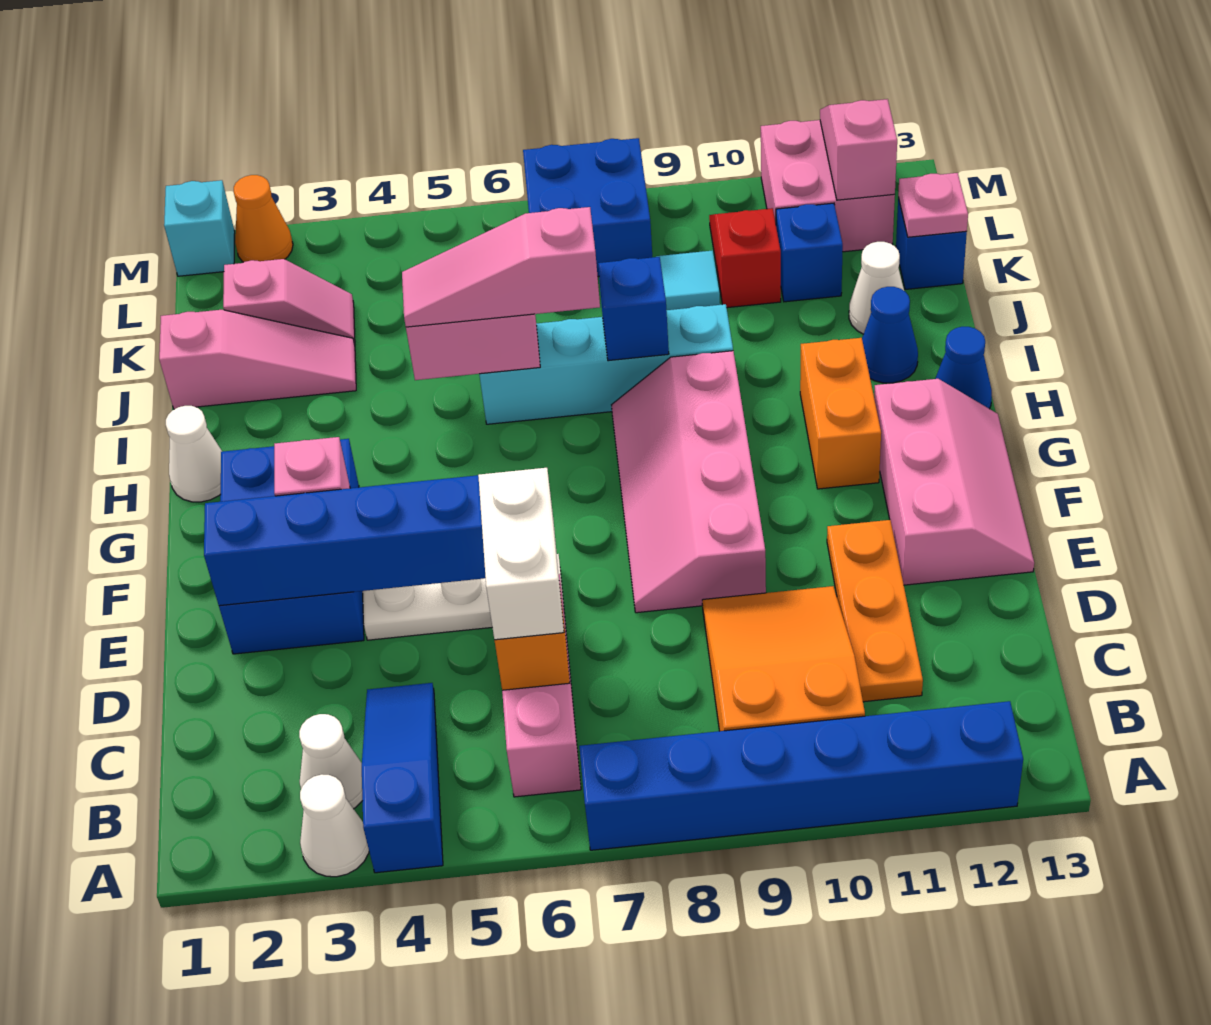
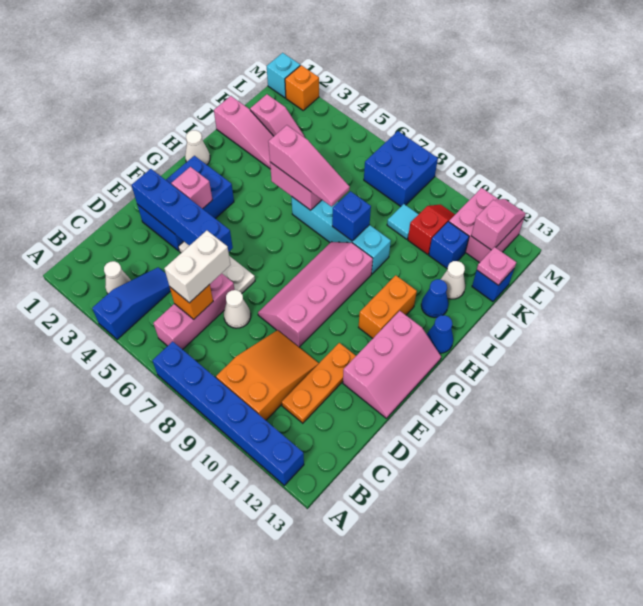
white 1x1 cone [300,774,369,877] -> white 1x1 cone moved to [224,290,251,328]
pink 1x3 slope [402,207,600,327] -> pink 1x3 slope turned to [268,125,350,207]
orange 1x1 cone [234,175,293,262] -> orange 1x1 brick [285,65,319,110]

